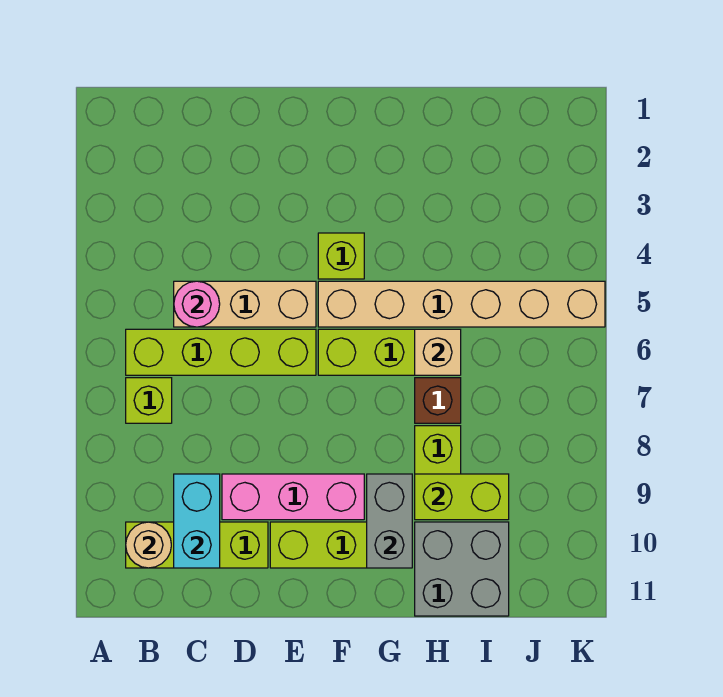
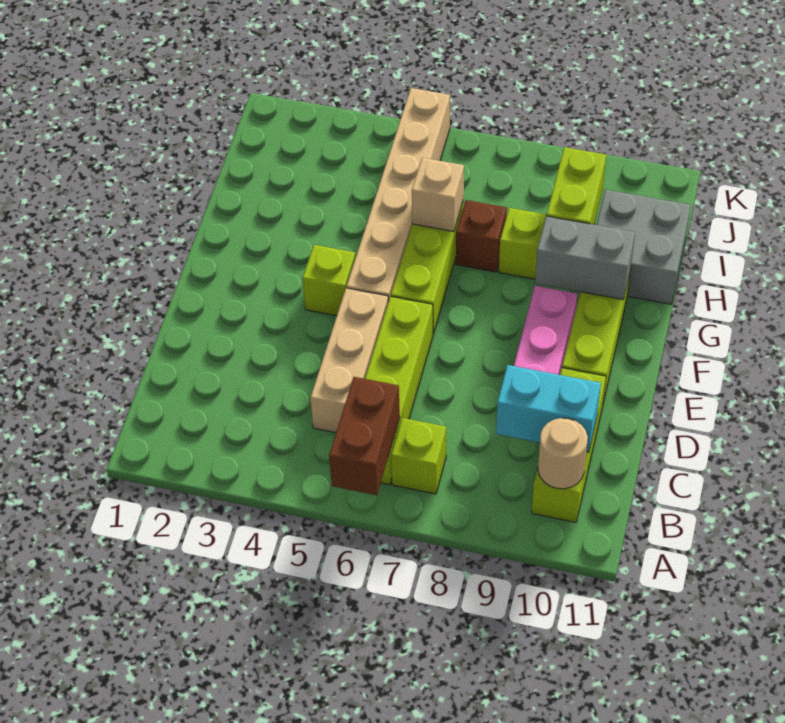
none -> brown 1x2 brick [329,377,400,495]
pink 1x1 round brick [174,281,220,327] -> none

